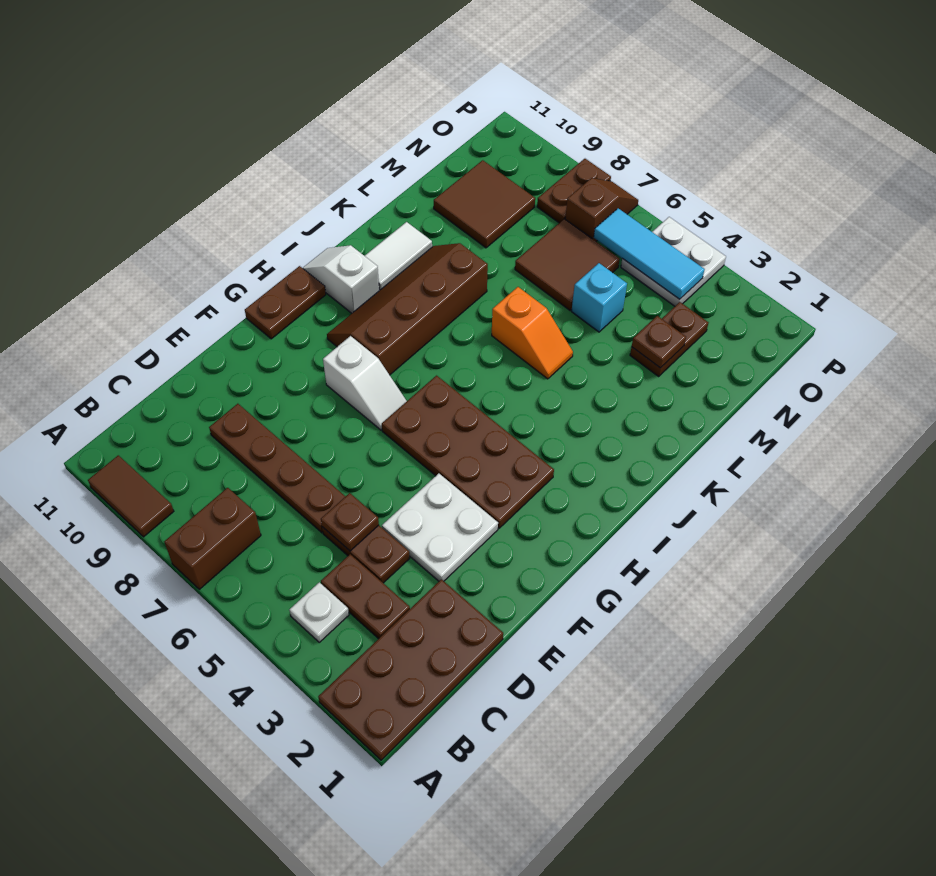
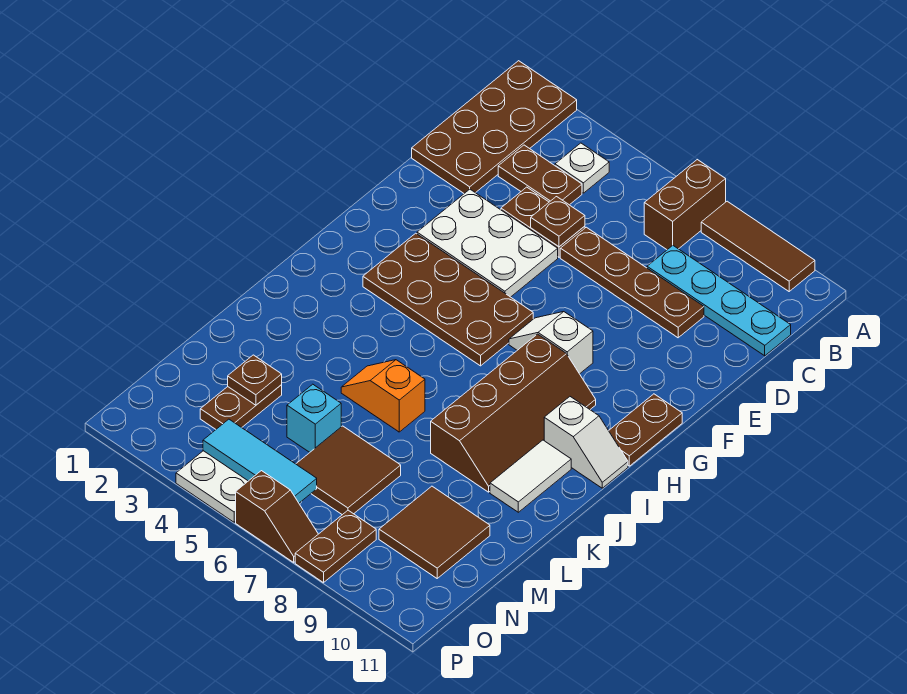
brown 1x2 tile [88,455,174,537] -> brown 1x3 tile [701,201,815,291]
none -> cyan 1x4 plate [647,246,791,356]
white 2x2 plate [382,473,498,581] -> white 2x3 plate [417,189,558,297]
brown 1x2 slope [565,178,638,241] -> brown 1x2 slope turned to [236,471,318,562]

